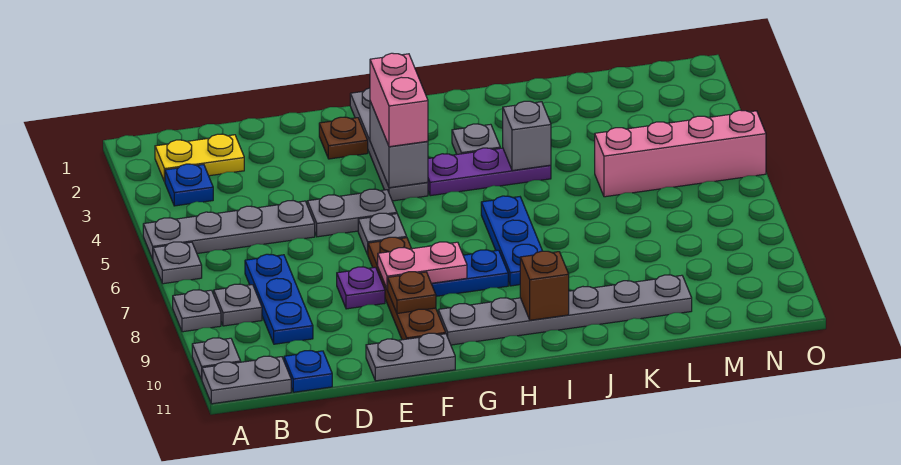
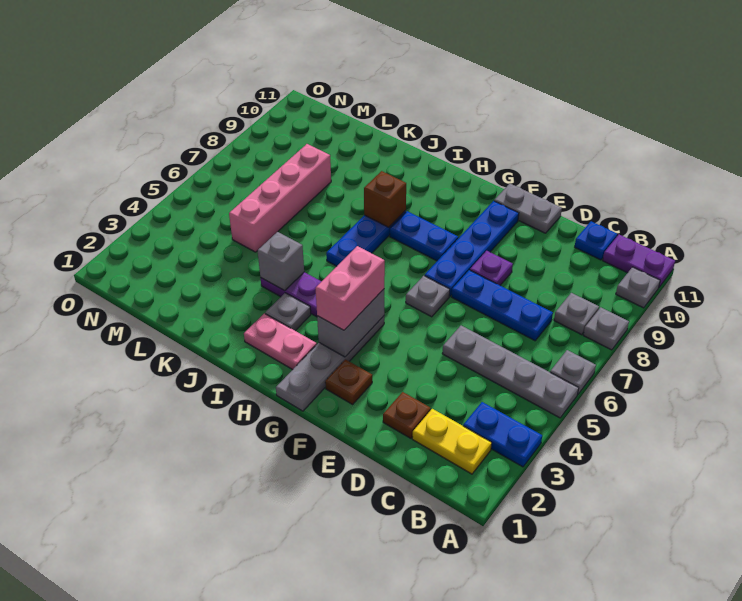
grey 1x2 plate [202,356,291,404] -> purple 1x2 plate [603,235,675,287]
blue 1x1 plate [165,164,213,206] -> blue 1x2 plate [463,402,542,467]
blue 1x3 plate [245,254,313,344] -> blue 1x3 plate turned to [452,270,553,341]
grey 1x2 plate [307,189,397,237] -> none
brown 1x4 plate [368,237,446,340] -> blue 1x4 plate [425,201,519,296]
pink 1x2 plate [378,242,467,289] -> pink 1x2 plate moved to [244,313,317,370]
brown 1x1 plate [388,272,436,313] -> brown 1x1 plate moved to [383,392,431,438]
grey 1x6 plate [438,275,692,345] -> none
brown 1x1 brick [520,251,569,320] -> brown 1x1 brick moved to [364,171,406,227]
pink 1x4 brick [595,110,766,197] -> pink 1x4 brick turned to [229,144,331,252]

